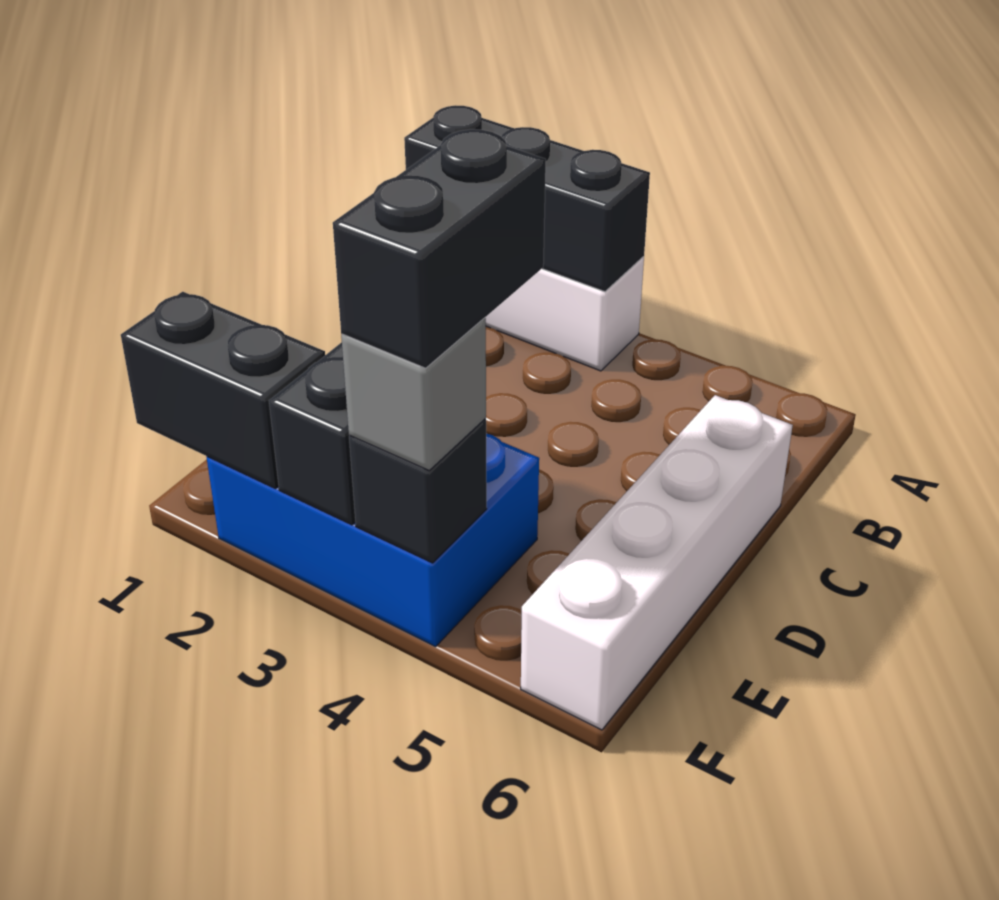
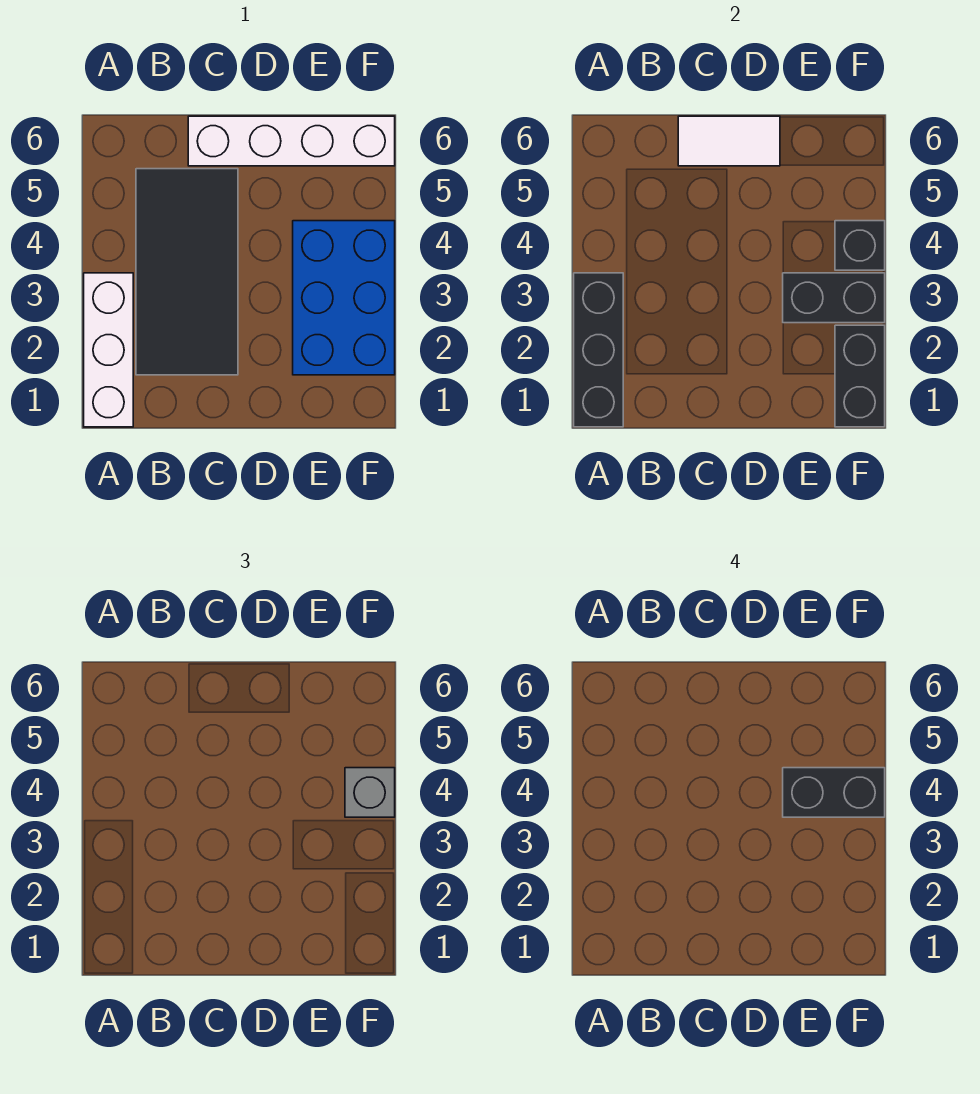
none -> black 2x4 tile [136,169,238,375]
none -> white 1x2 tile [678,116,780,166]

